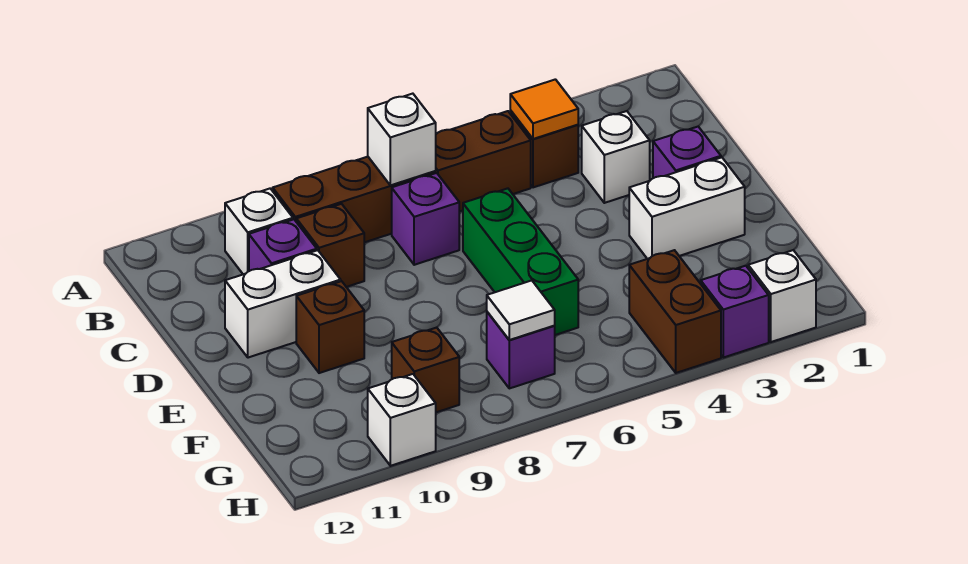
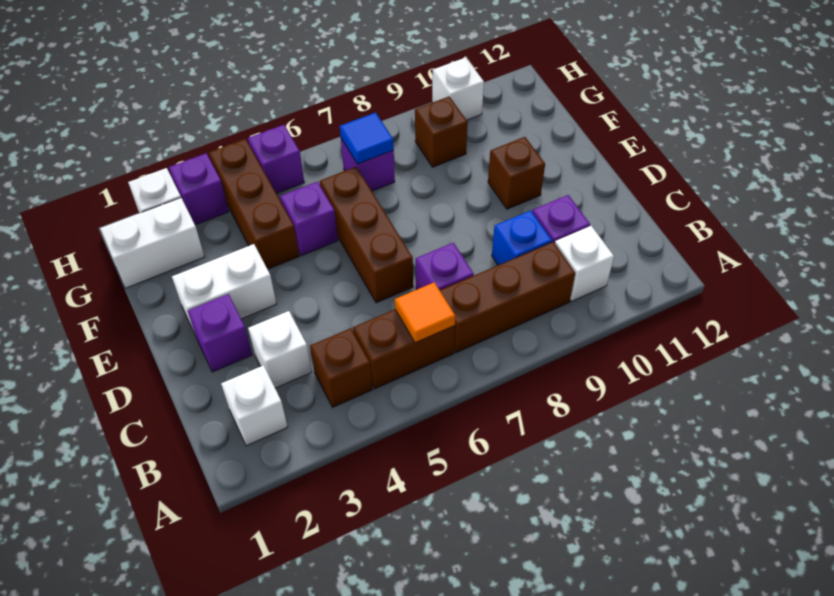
orange 1x1 tile [510,79,578,139] -> orange 1x1 tile moved to [395,282,455,343]
white 1x1 brick [368,94,436,185] -> white 1x1 brick moved to [221,365,287,446]
brown 1x1 brick [296,204,364,287] -> blue 1x1 brick [492,211,552,265]
green 1x3 brick [463,188,578,335] -> brown 1x3 brick [320,167,413,303]
white 1x2 brick [225,250,341,358] -> white 1x2 brick moved to [100,198,204,288]
none -> purple 1x1 brick [280,182,338,256]
brown 1x2 brick [629,250,721,373] -> brown 1x3 brick [209,139,299,269]
white 1x1 tile [487,280,555,340] -> blue 1x1 tile [340,112,394,164]
none -> purple 1x1 brick [248,125,304,194]

